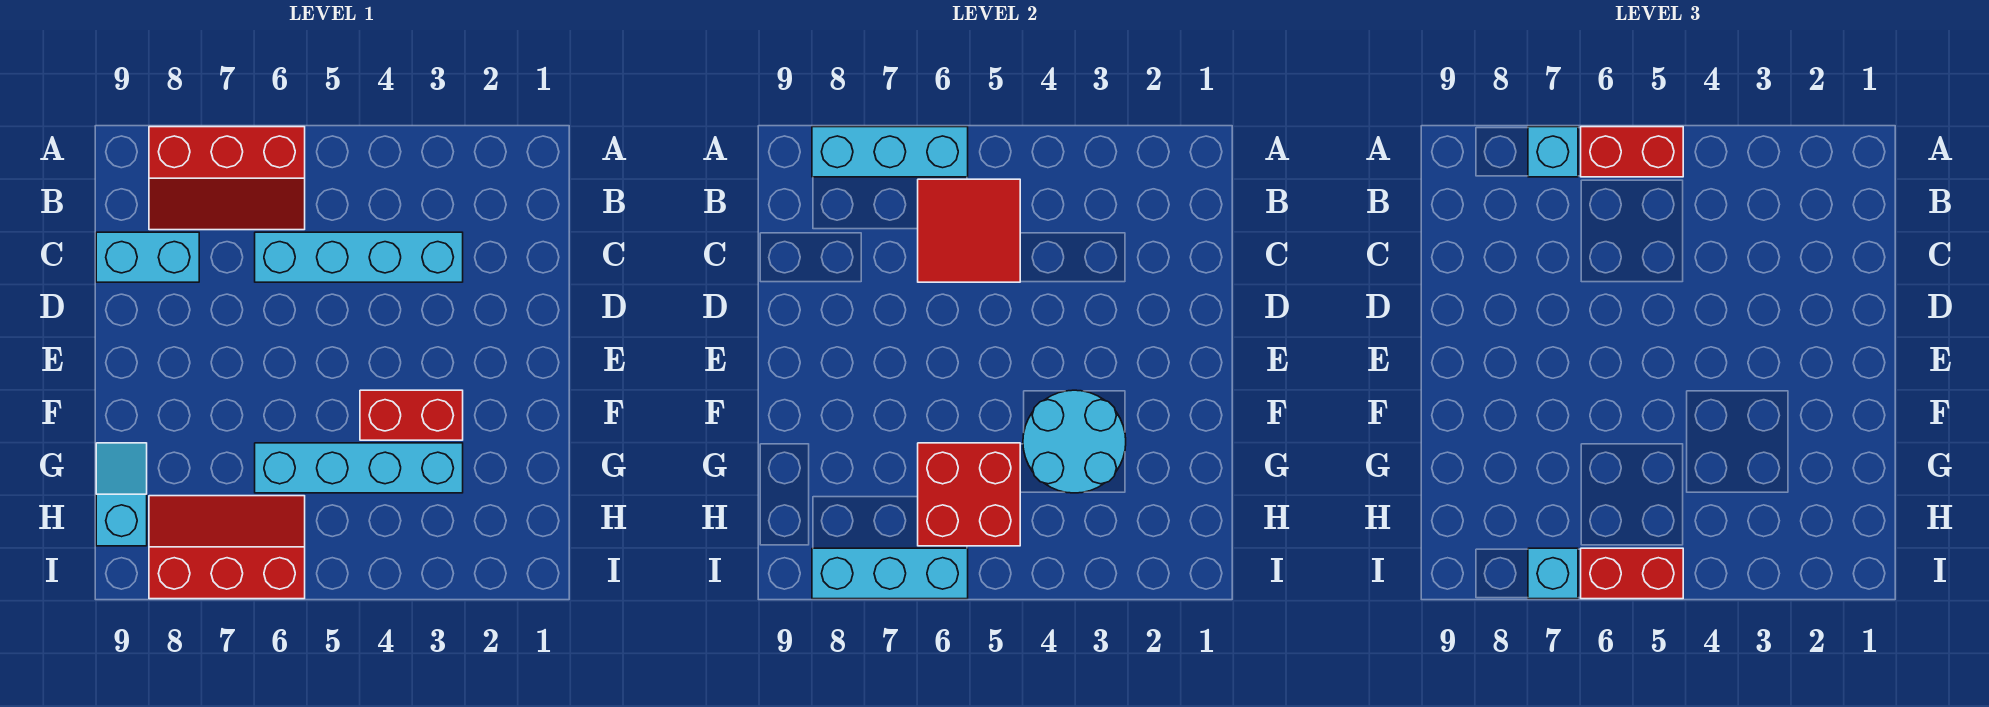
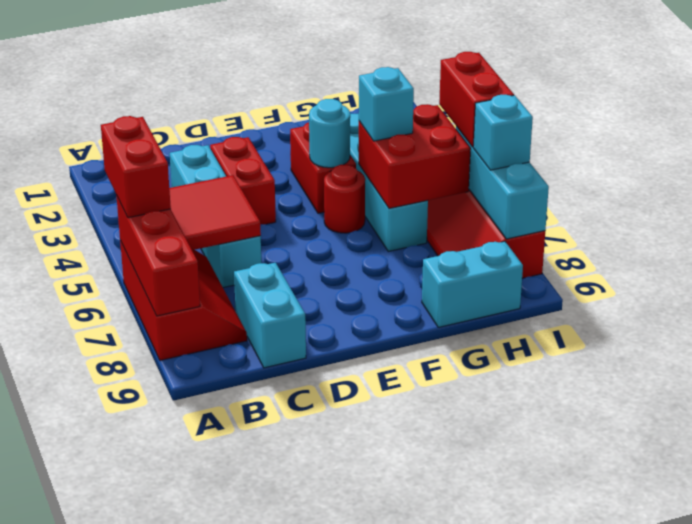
cyan 1x3 brick [812,127,968,177] -> red 1x3 brick [116,195,200,316]
cyan 1x1 brick [1528,127,1578,177] -> cyan 1x1 brick moved to [359,67,414,141]
none -> red 1x2 brick [210,137,276,224]
cyan 2x2 round brick [1023,390,1126,493] -> cyan 1x1 round brick [309,99,350,168]
none -> red 1x1 round brick [324,165,365,233]
cyan 1x2 slope [96,443,147,546] -> cyan 1x2 brick [422,241,523,327]

